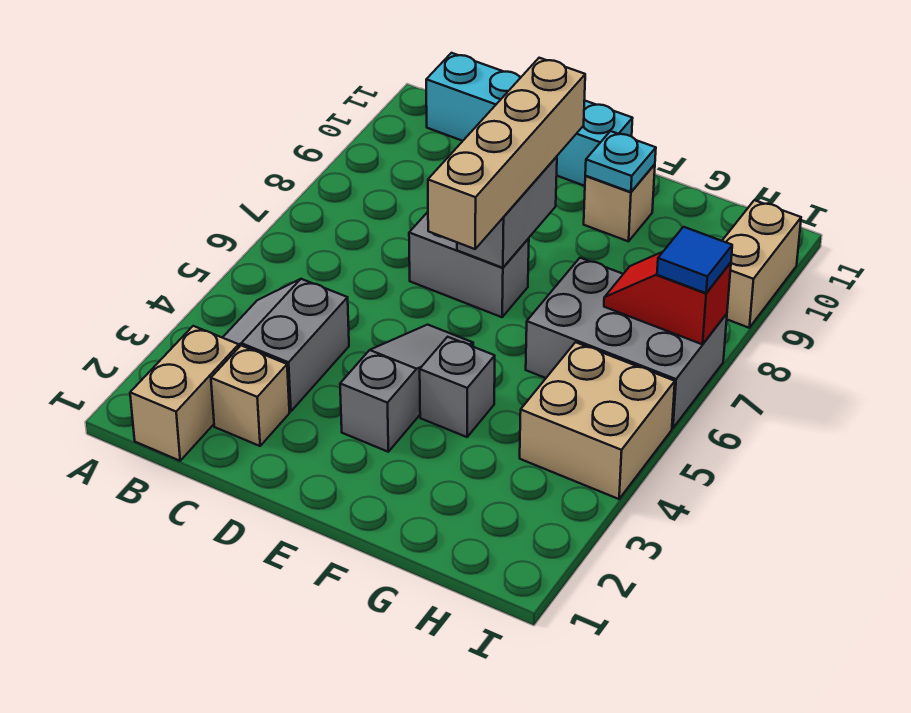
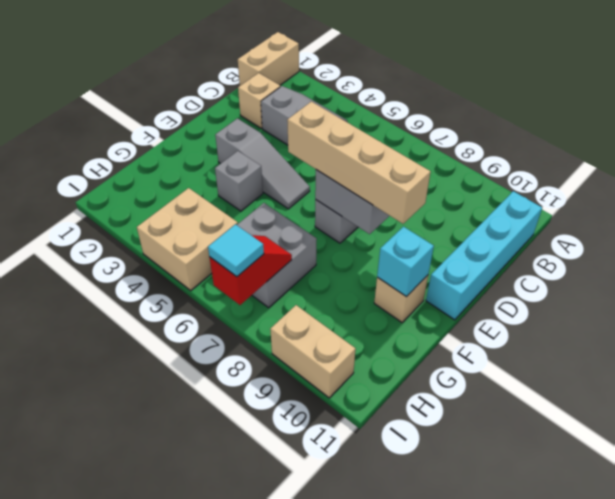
tan 1x2 brick [130,326,239,461] -> tan 1x2 brick turned to [238,32,299,86]
cyan 1x1 plate [585,131,656,192] -> cyan 1x1 brick [377,227,434,296]
grey 2x3 brick [526,258,727,428] -> grey 2x2 brick [237,203,317,308]
blue 1x1 tile [657,227,732,293] -> cyan 1x1 tile [208,224,264,277]

